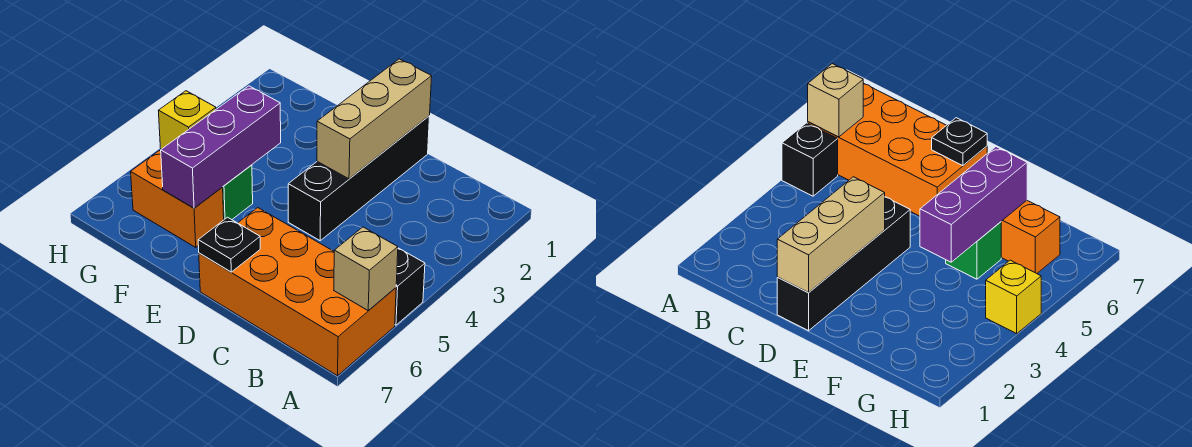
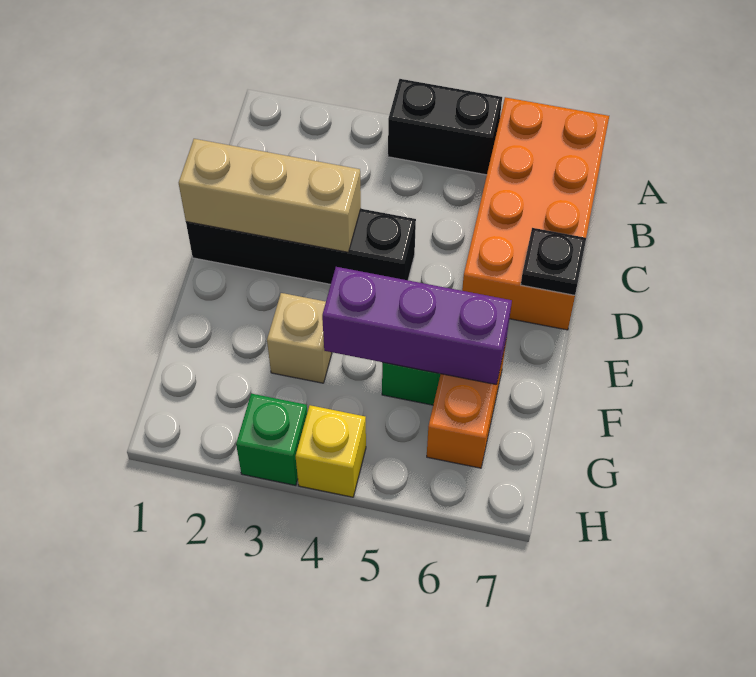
black 1x1 brick [395,248,425,325] -> black 1x2 brick [388,79,502,175]
tan 1x1 brick [334,227,398,311] -> tan 1x1 brick moved to [267,293,332,383]
none -> green 1x1 brick [236,393,307,485]

